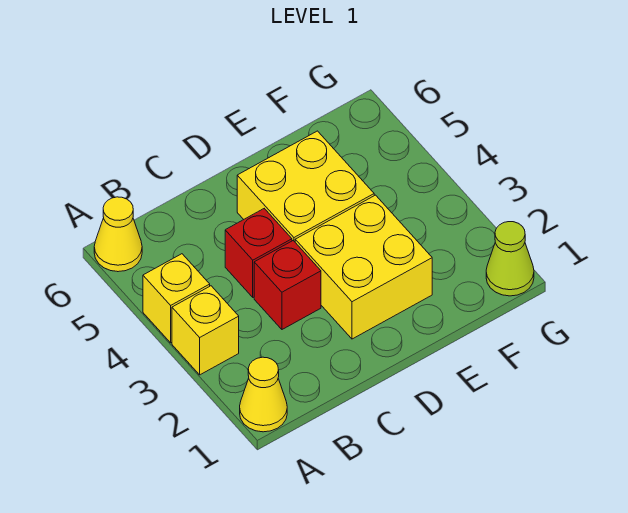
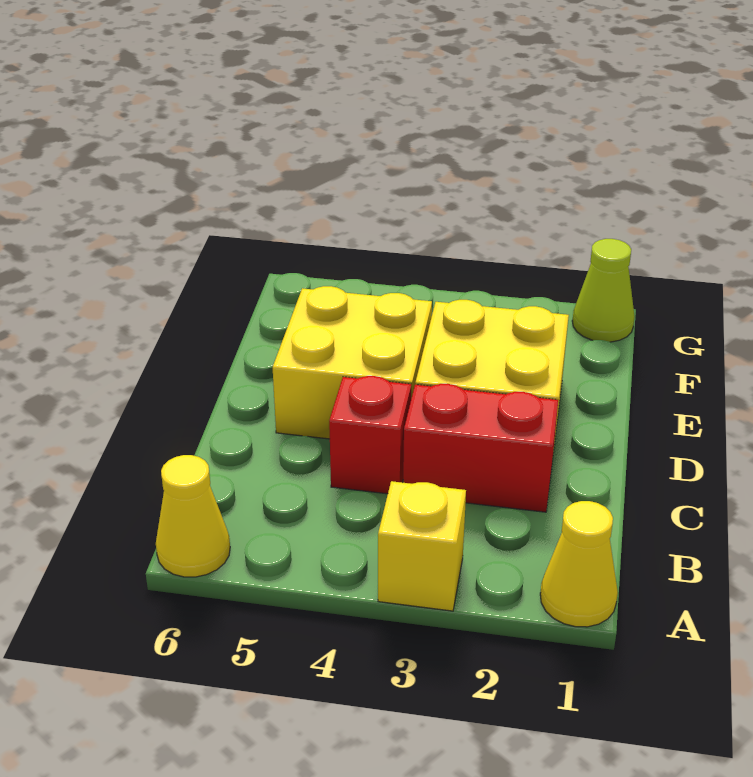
yellow 1x1 brick [143,254,210,343] -> none
red 1x1 brick [254,241,321,329] -> red 1x2 brick [403,384,558,512]

